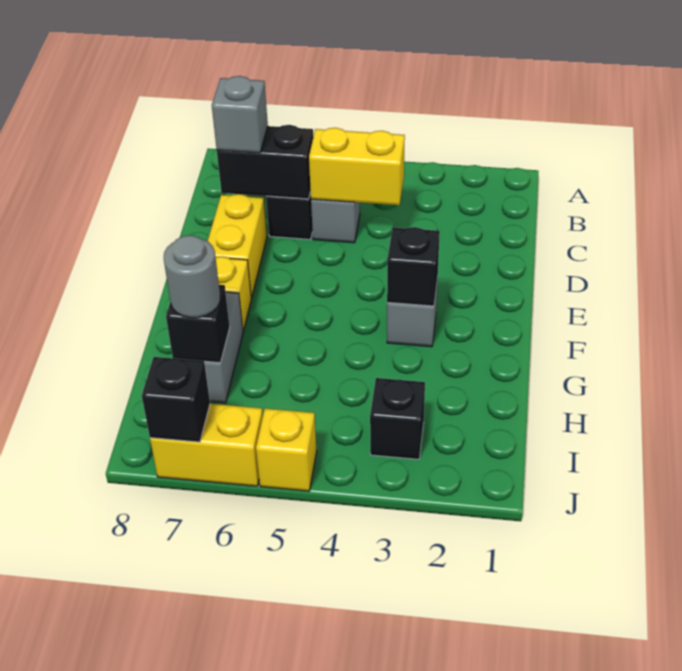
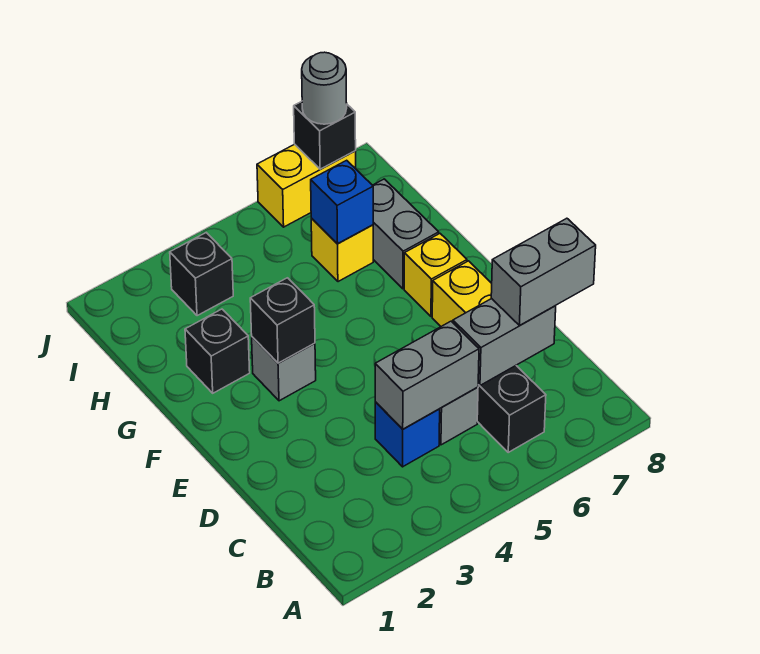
none -> blue 1x1 brick [375,402,440,467]
yellow 1x2 brick [309,128,405,205] -> grey 1x2 brick [375,321,479,429]
black 1x2 brick [217,125,313,199] -> grey 1x2 brick [453,299,556,385]
grey 1x1 brick [212,76,268,153] -> grey 1x2 brick [491,218,596,326]
none -> blue 1x1 brick [311,160,373,244]
black 1x1 brick [166,285,230,363] -> black 1x1 brick moved to [185,309,250,393]
grey 1x1 round brick [164,235,220,318] -> grey 1x1 round brick moved to [302,52,347,124]
yellow 1x1 brick [256,408,317,491] -> yellow 1x1 brick moved to [311,218,373,282]

